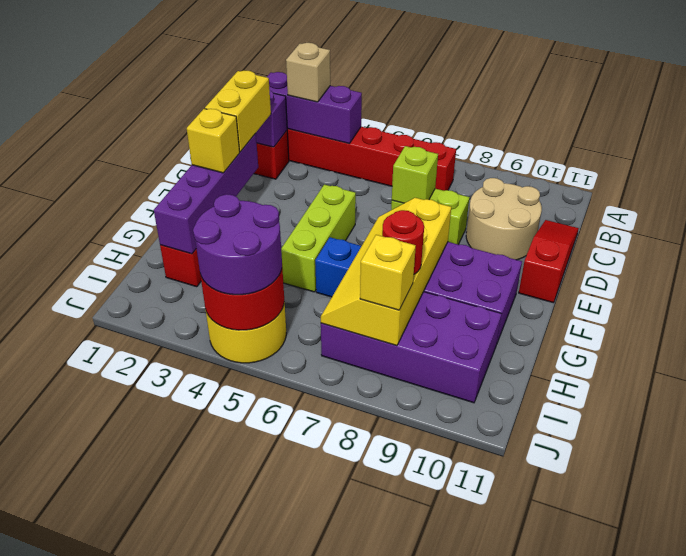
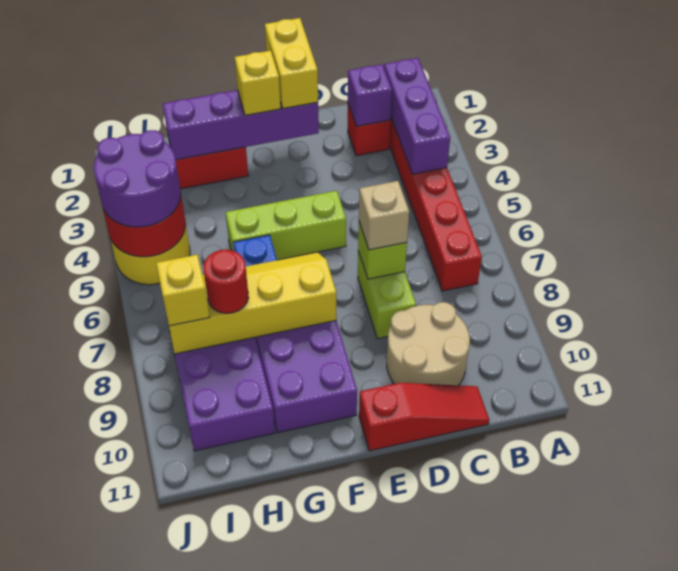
tan 1x1 brick [286,43,330,102] -> tan 1x1 brick moved to [359,181,409,250]
yellow 1x2 brick [205,71,271,152] -> yellow 1x2 brick turned to [265,18,318,109]

